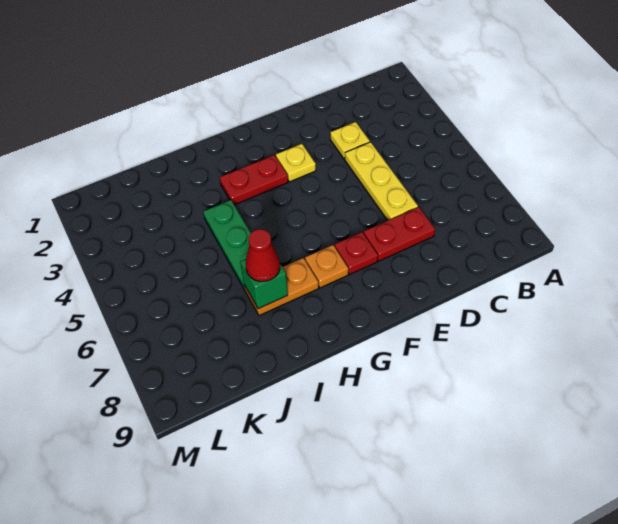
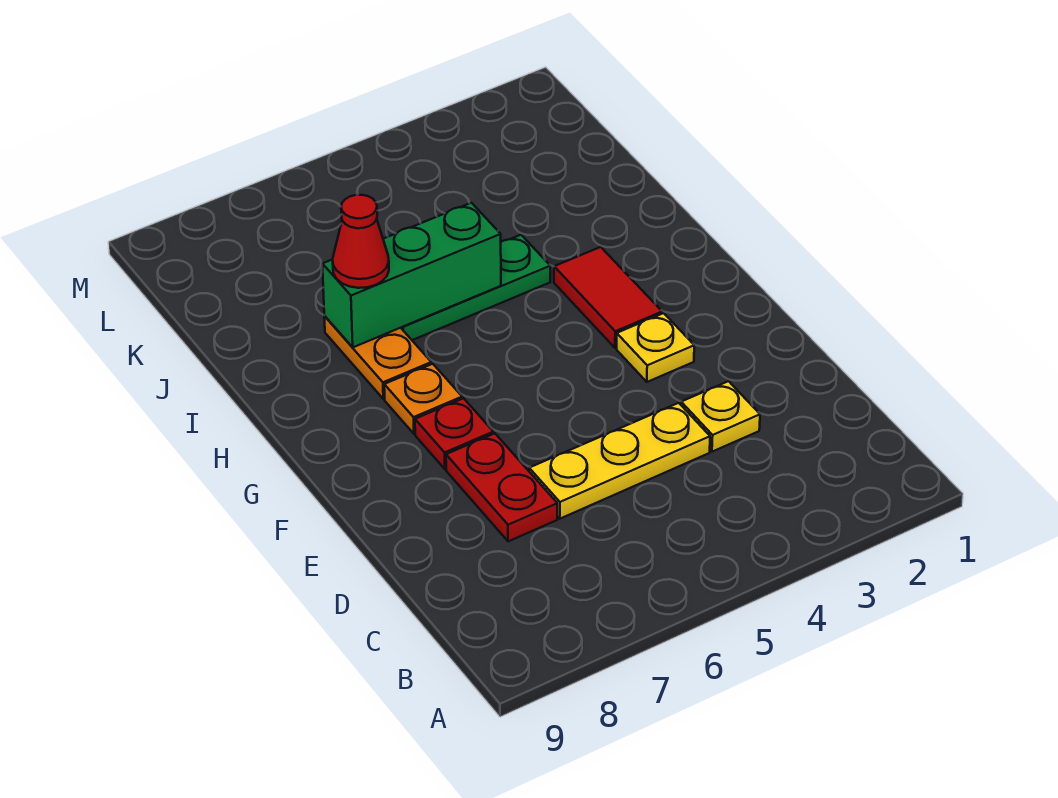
red 1x2 plate [219,155,288,205] -> red 1x2 tile [554,247,662,348]
green 1x1 brick [241,259,288,309] -> green 1x3 brick [322,203,501,347]

